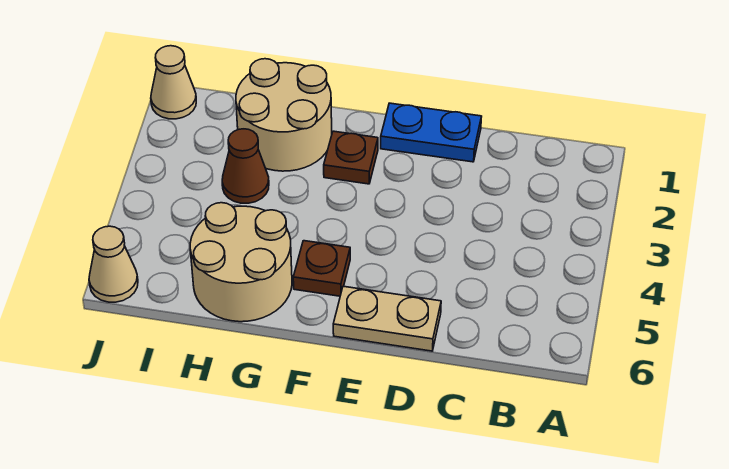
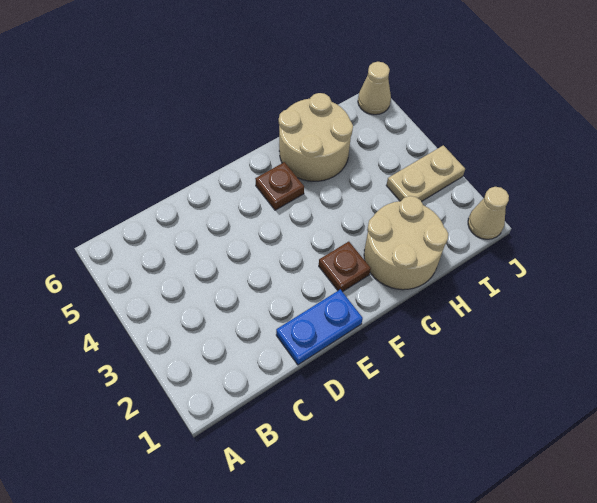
tan 1x2 plate [333,286,441,351] -> tan 1x2 plate moved to [386,145,465,201]
brown 1x1 cone [222,129,269,203] -> none

